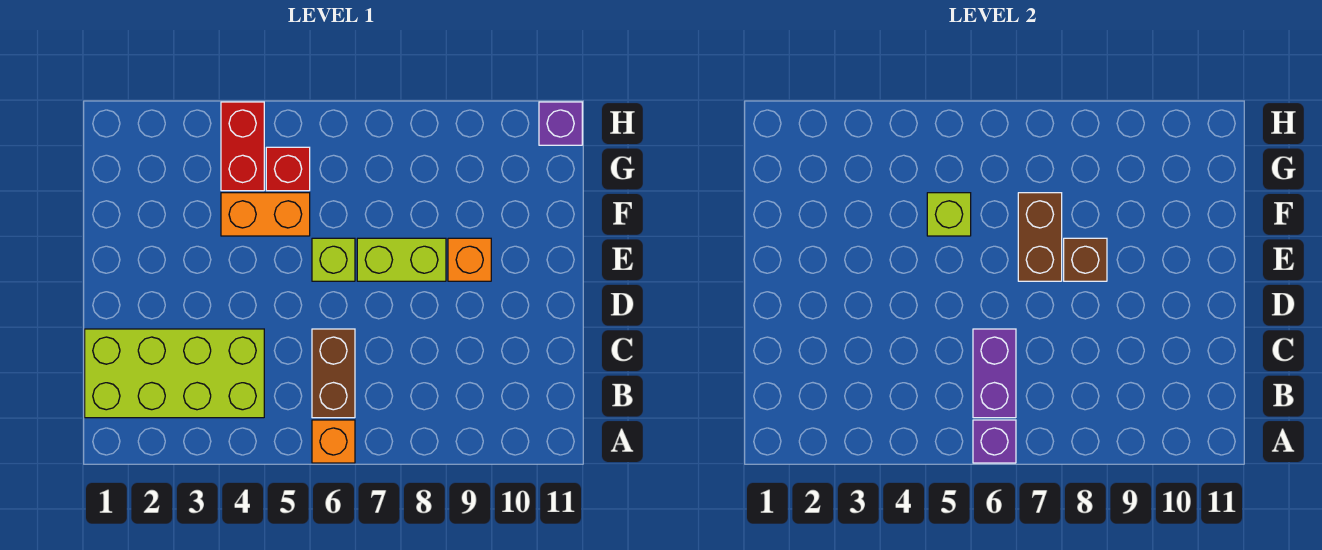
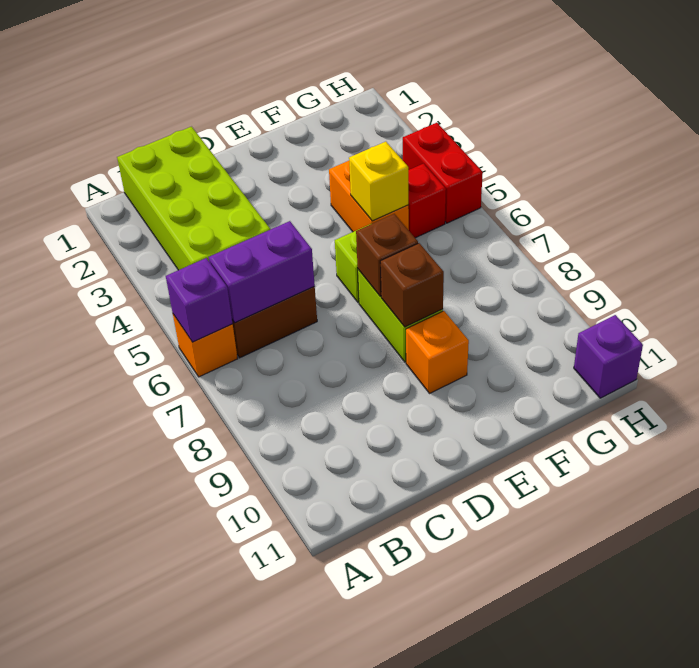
brown 1x2 brick [1018,193,1062,281] -> brown 1x1 brick [356,214,418,296]
lime 1x1 brick [927,193,971,236] -> yellow 1x1 brick [349,142,408,221]
red 1x2 brick [221,102,264,191] -> red 1x2 brick turned to [403,123,483,223]

